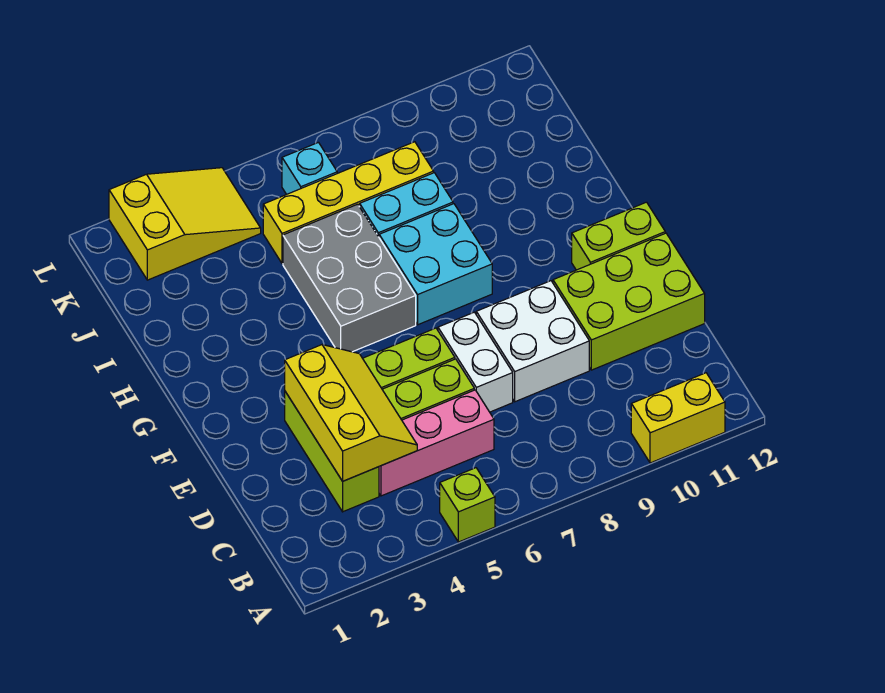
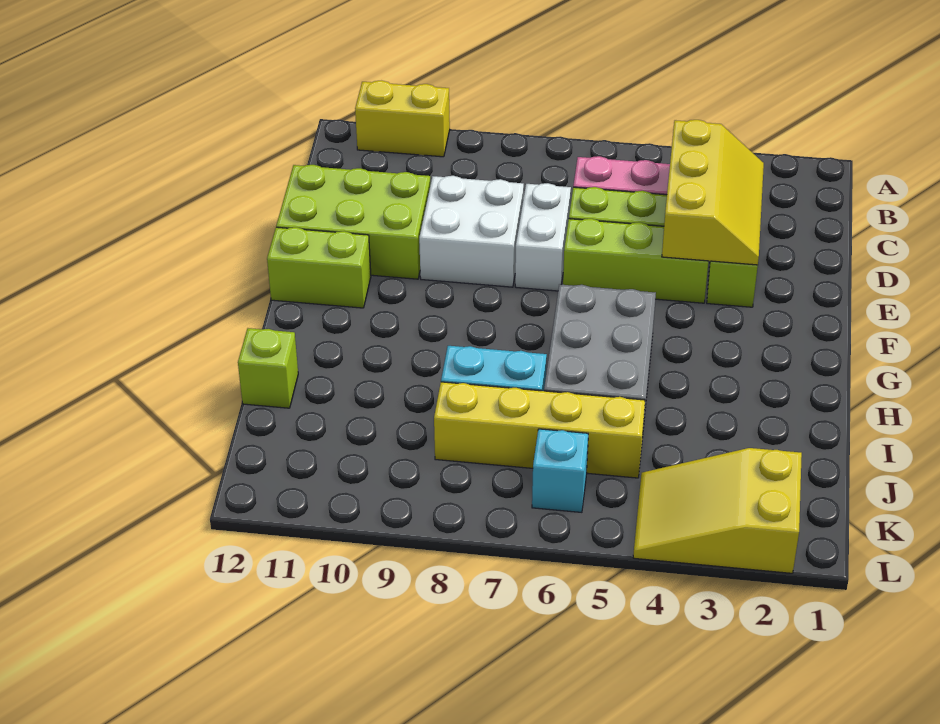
lime 1x1 brick [440,468,495,542] -> lime 1x1 brick moved to [238,328,298,408]
yellow 2x3 slope [285,345,417,481] -> yellow 2x3 slope turned to [662,120,764,265]
cyan 2x2 brick [379,204,492,325] -> none

